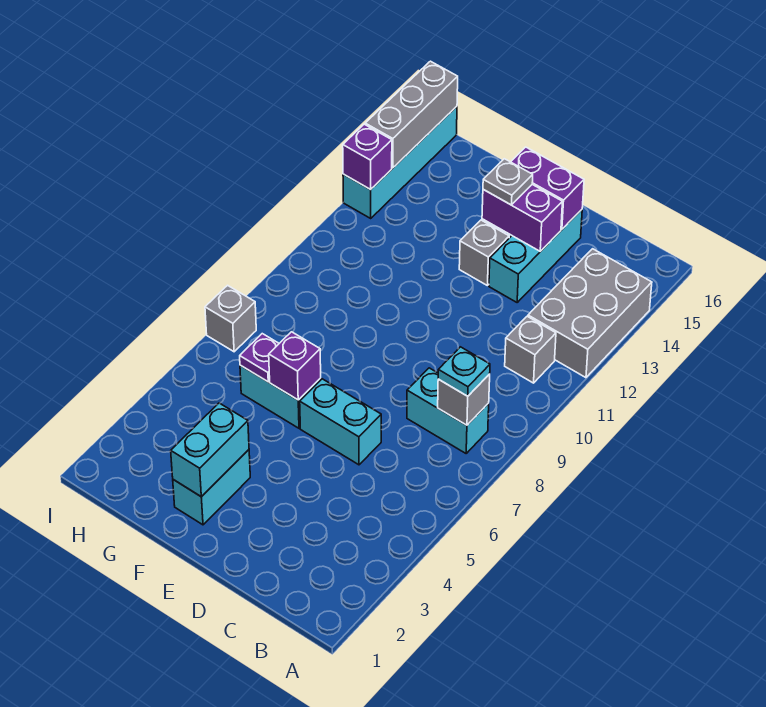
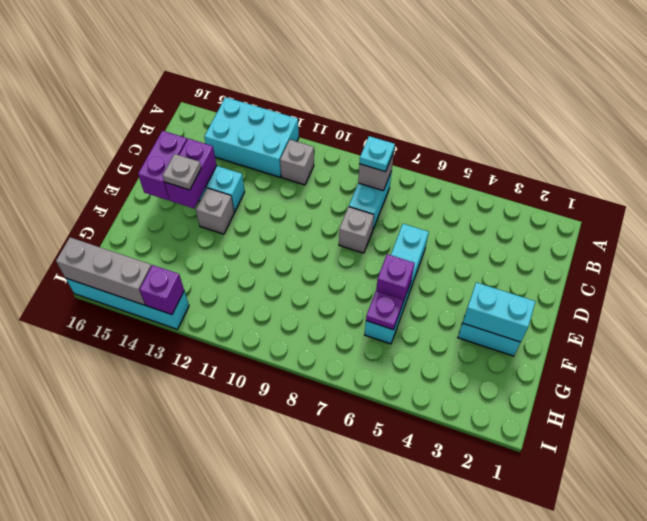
grey 2x3 brick [528,249,652,378] -> cyan 2x3 brick [204,97,299,177]
grey 1x1 brick [205,285,256,352] -> grey 1x1 brick moved to [339,207,374,253]

